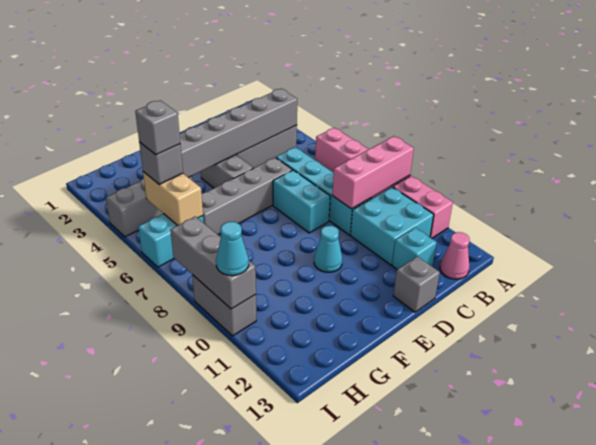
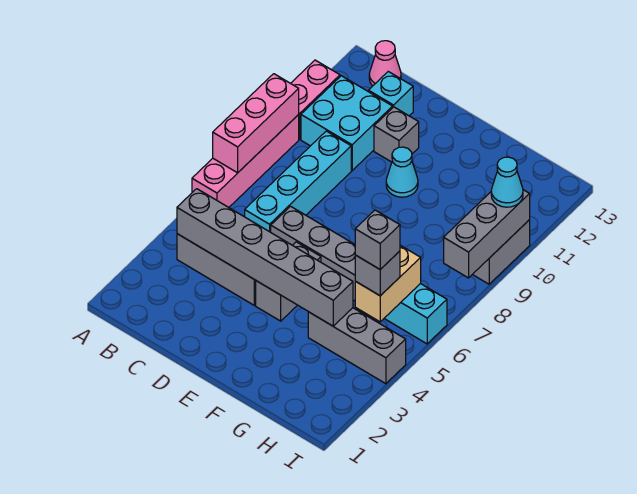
pink 1x3 brick [332,136,414,209] -> pink 1x3 brick turned to [213,74,299,173]
cyan 1x2 brick [273,170,330,233] -> none
grey 1x1 brick [393,256,440,312] -> grey 1x1 brick moved to [374,107,419,162]

